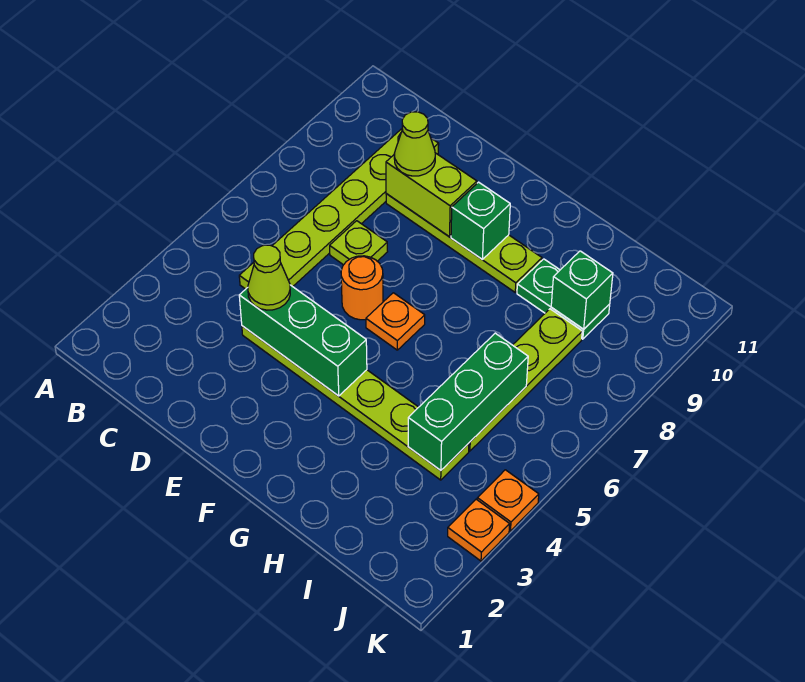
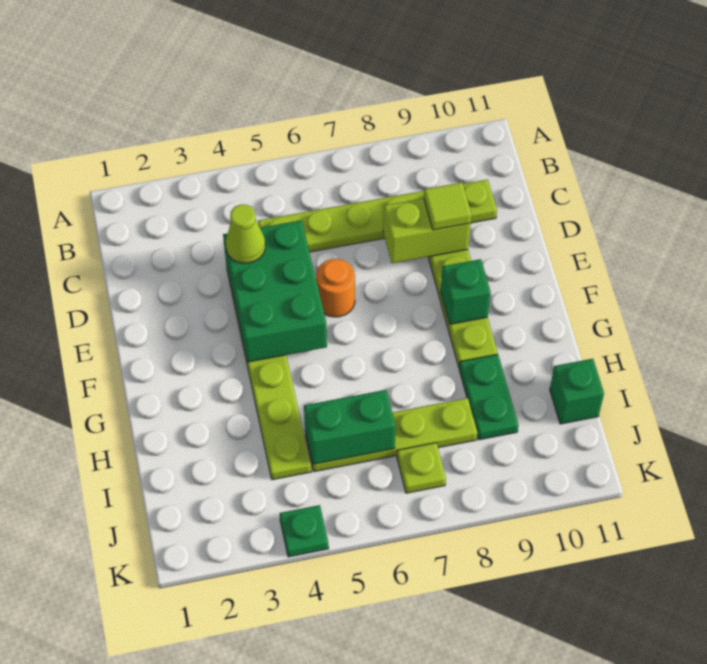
green 1x3 brick [239,285,367,396] -> green 2x3 brick [223,220,327,362]
lime 1x1 plate [330,221,388,265] -> lime 1x1 plate moved to [397,443,446,493]
lime 1x2 brick [386,153,477,237] -> lime 1x2 brick turned to [383,198,471,263]
lime 1x1 cone [394,112,435,176] -> lime 1x1 tile [424,183,472,230]
orange 1x1 plate [366,293,425,350] -> none
green 1x3 brick [408,333,528,470] -> green 1x2 brick [304,390,396,464]
green 1x1 brick [551,251,613,329] -> green 1x1 brick moved to [550,359,604,424]
orange 1x1 plate [448,499,510,561] -> none
orange 1x1 plate [477,470,539,531] -> green 1x1 plate [280,505,329,557]

